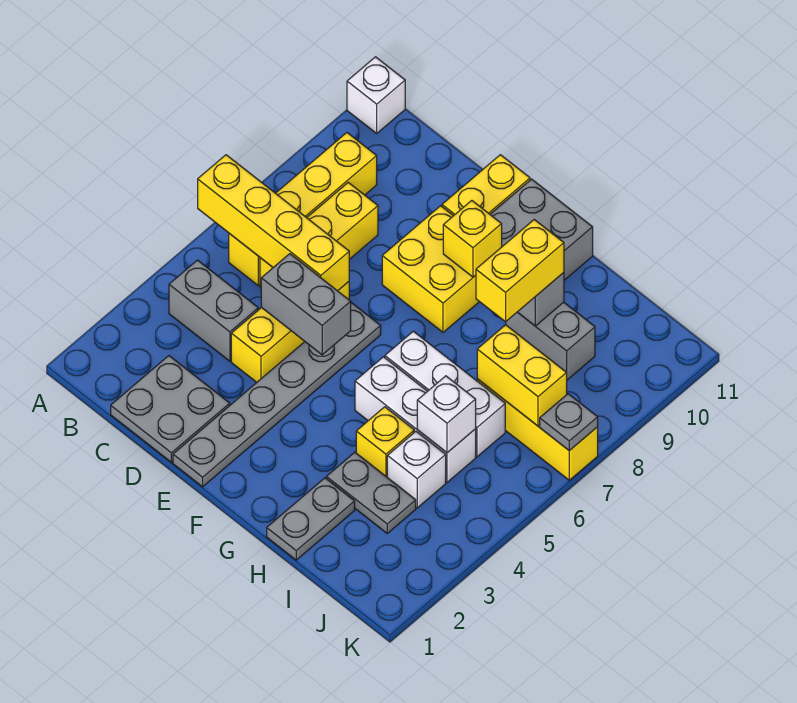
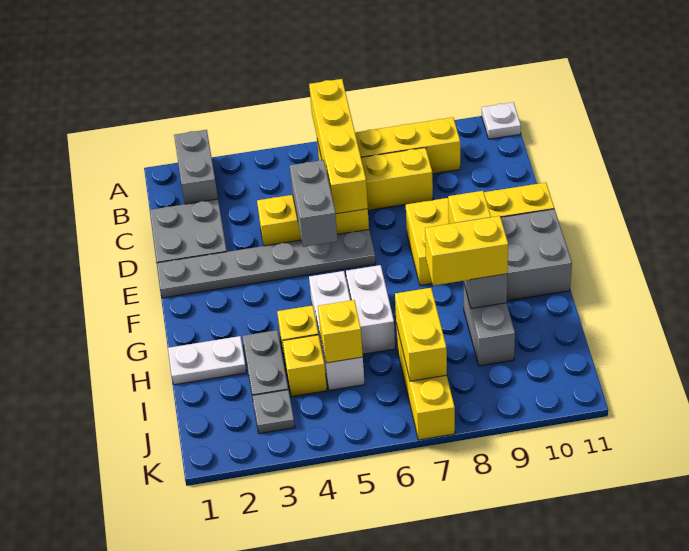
white 1x1 brick [347,57,405,133] -> white 1x1 plate [482,102,521,139]
grey 1x2 brick [169,260,258,361] -> grey 1x2 brick moved to [174,130,218,204]
white 1x3 brick [385,331,505,457] -> white 1x2 brick [346,265,395,354]
grey 1x2 plate [267,478,355,560] -> white 1x2 plate [168,336,246,385]
white 1x1 brick [387,432,446,508] -> yellow 1x1 brick [283,335,327,397]
white 1x1 brick [417,376,476,453] -> yellow 1x1 brick [318,300,363,363]
grey 1x1 plate [540,394,598,451] -> grey 1x1 plate moved to [252,390,295,434]

